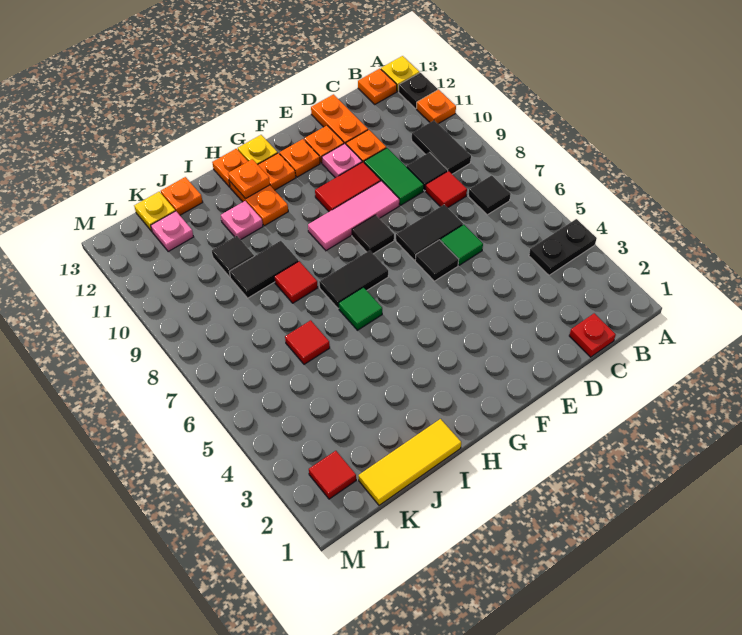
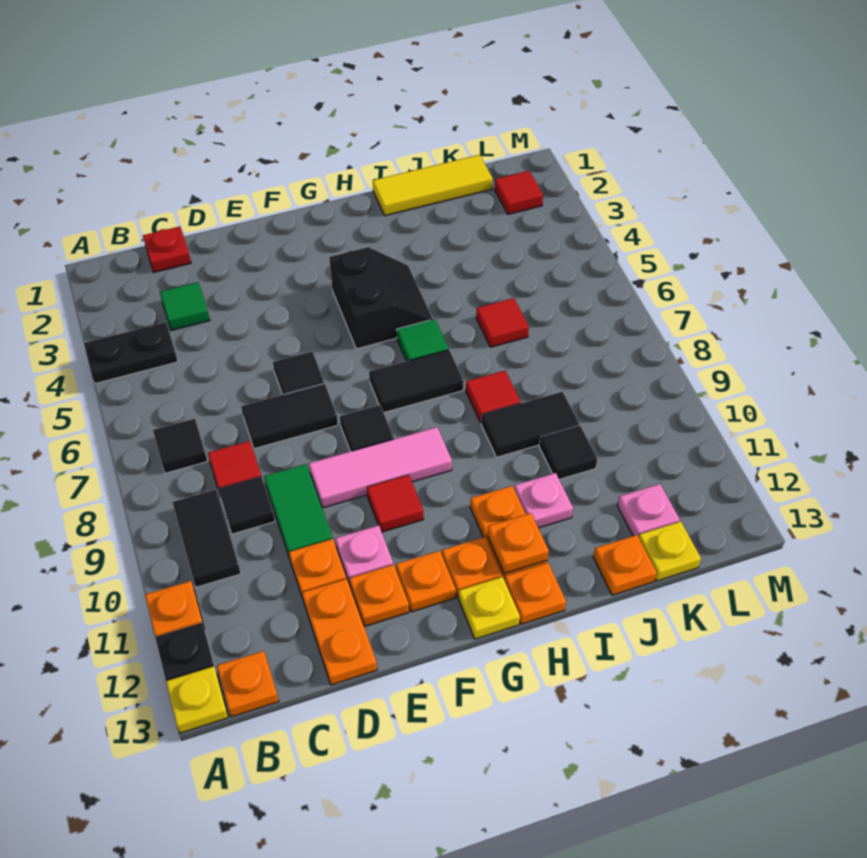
green 1x1 tile [440,225,483,265] -> green 1x1 tile moved to [160,282,210,331]
red 1x2 tile [315,162,381,212] -> red 1x1 tile [367,475,424,532]
none -> black 2x2 slope [329,247,433,349]

